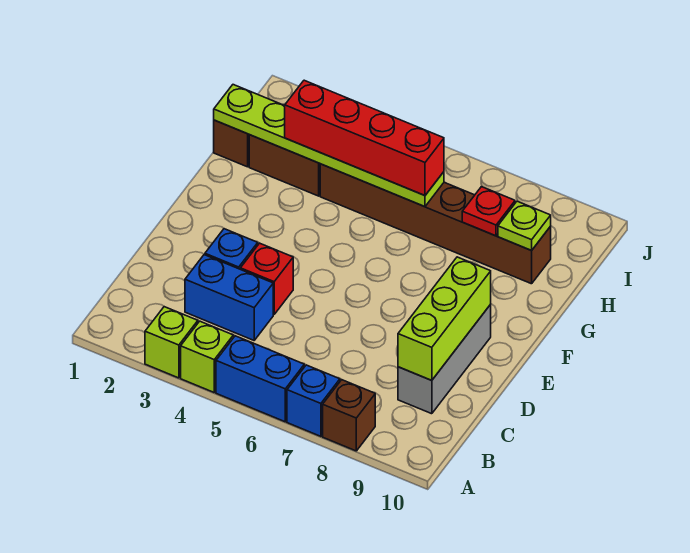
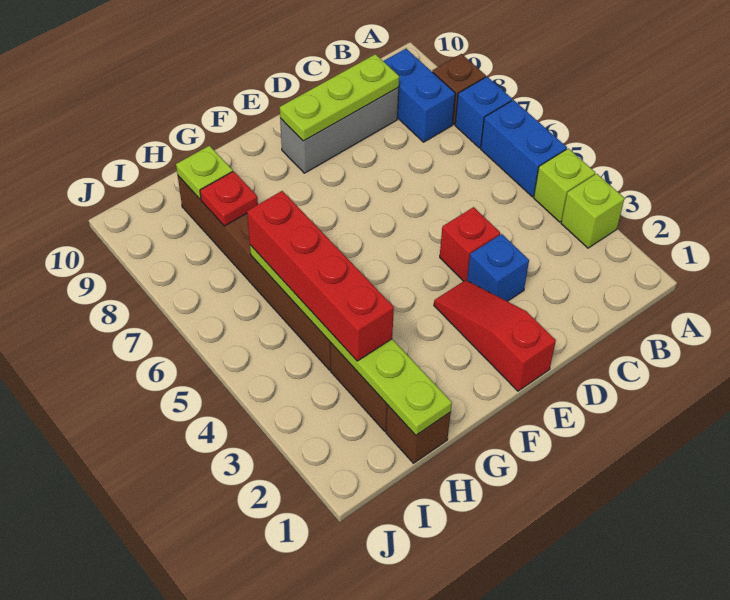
blue 1x2 brick [185,255,273,340] -> blue 1x2 brick moved to [384,49,455,142]
lime 1x3 brick [398,257,491,380] -> lime 1x3 plate [280,54,399,141]
none -> red 1x3 slope [434,280,556,391]

